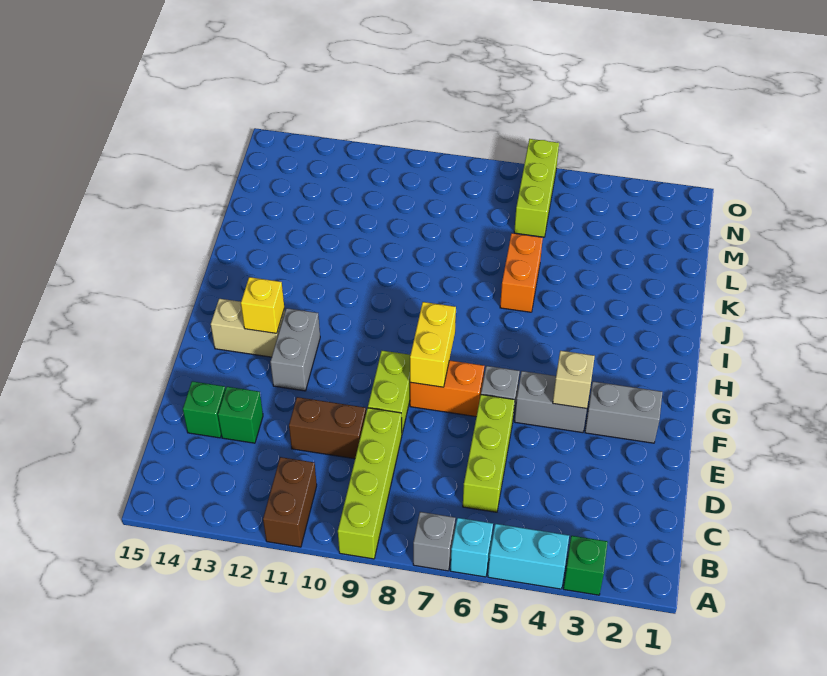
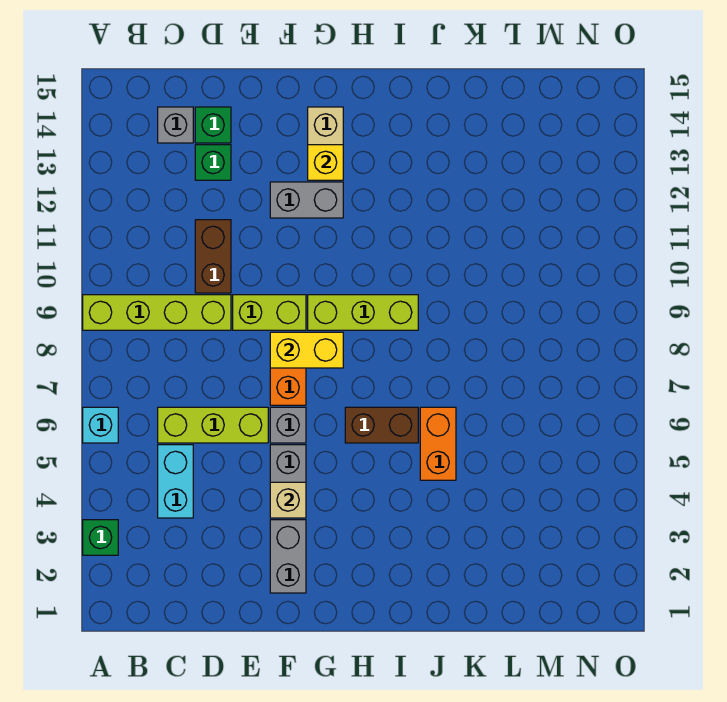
cyan 1x2 brick [488,524,569,589] -> cyan 1x2 brick moved to [158,445,193,518]
grey 1x1 brick [413,512,455,571] -> grey 1x1 brick moved to [158,107,193,143]
brown 1x2 brick [263,457,317,547] -> brown 1x2 brick moved to [345,407,418,443]
orange 1x2 brick [500,233,543,312] -> orange 1x2 brick turned to [420,407,456,480]
lime 1x3 brick [514,139,559,237] -> lime 1x3 brick moved to [308,295,418,330]

